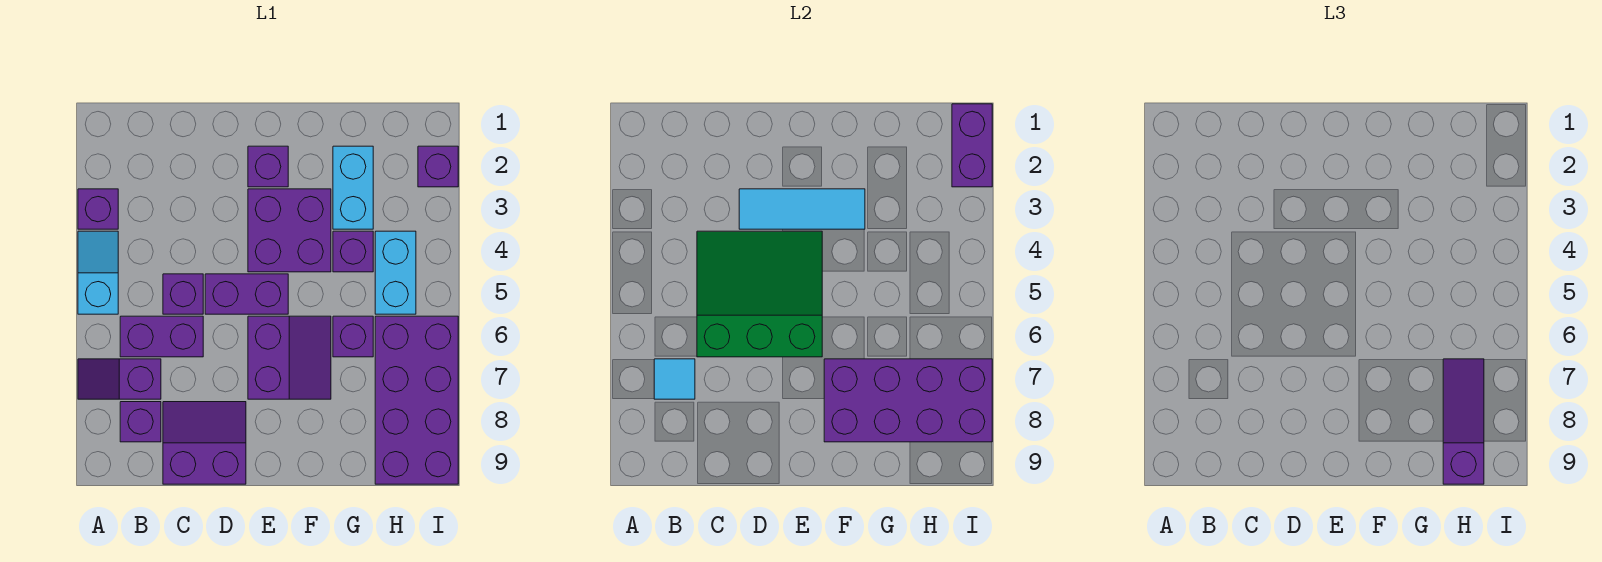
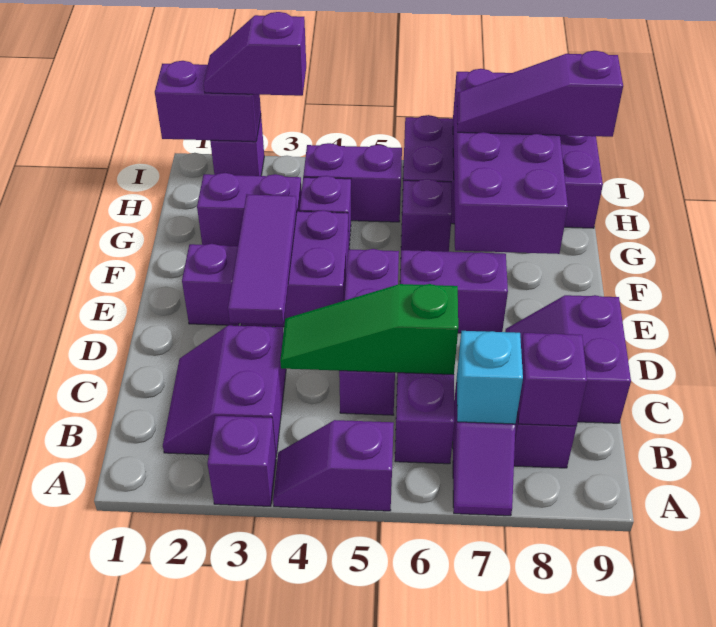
cyan 1x2 slope [78,231,118,314] -> purple 1x2 slope [273,420,394,511]
none -> purple 2x2 slope [163,325,286,456]
cyan 1x1 tile [654,359,695,399] -> cyan 1x1 brick [457,331,523,424]
none -> purple 1x1 brick [518,333,587,426]
green 3x3 slope [697,231,822,357] -> green 1x3 slope [280,284,458,375]
cyan 1x3 tile [739,189,865,229] -> purple 1x3 tile [228,194,297,325]
cyan 1x2 brick [333,146,373,229] -> purple 1x2 brick [197,173,302,246]
cyan 1x2 brick [375,231,416,314] -> purple 1x2 brick [303,143,402,222]
none -> purple 1x2 slope [204,12,306,96]

